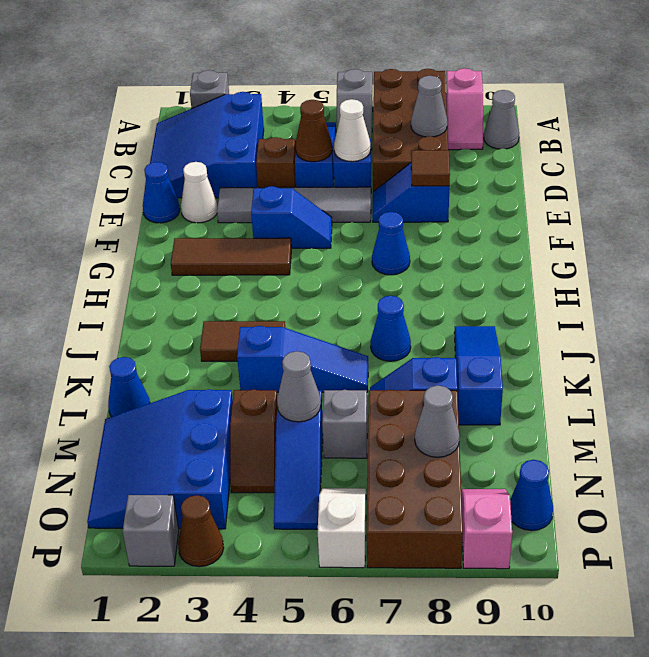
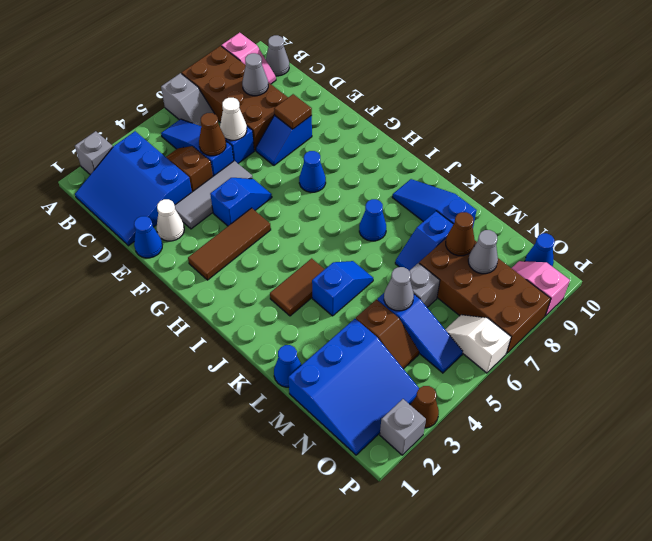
grey 1x4 tile [217,187,371,223] -> grey 1x3 tile [175,161,253,229]
blue 1x3 slope [237,326,368,392] -> blue 1x2 slope [312,261,373,316]
blue 3x3 slope [87,389,233,529] -> blue 3x3 slope turned to [288,319,419,455]
none -> brown 1x1 cone [446,212,475,256]

